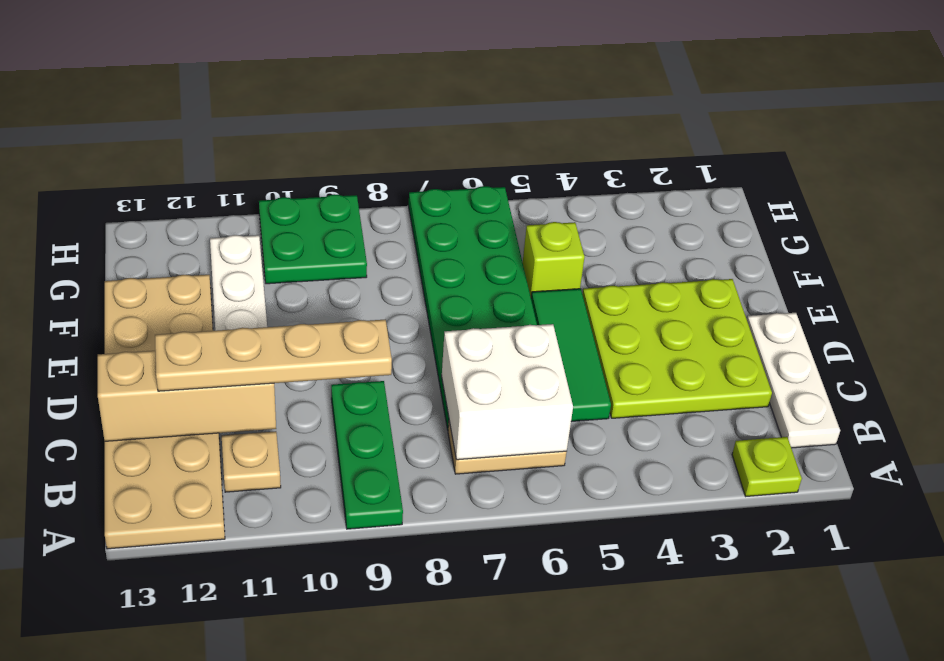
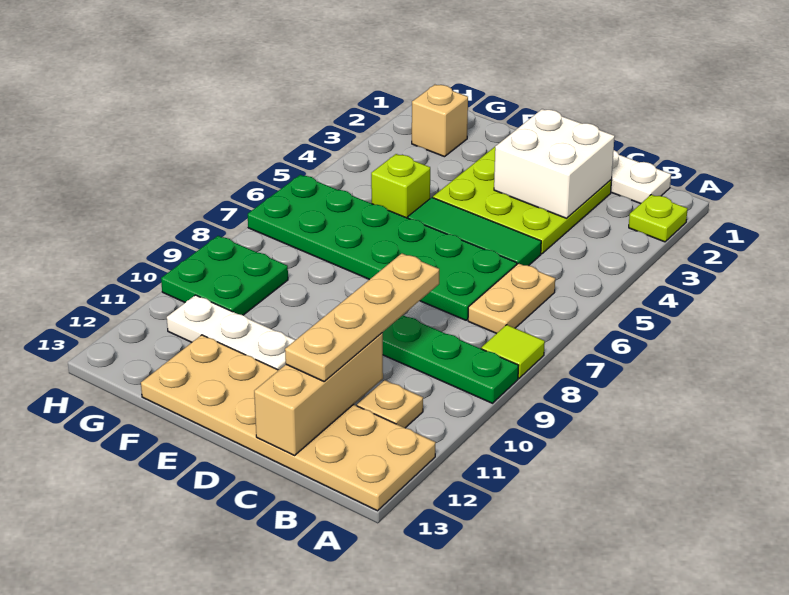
none -> lime 1x1 tile [481,325,545,378]
white 2x2 brick [442,324,573,460] -> white 2x2 brick moved to [494,109,615,218]
none -> tan 1x1 brick [412,85,468,157]

